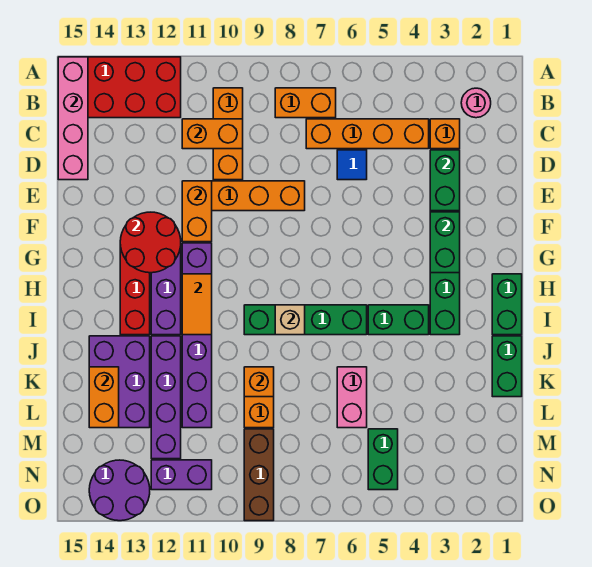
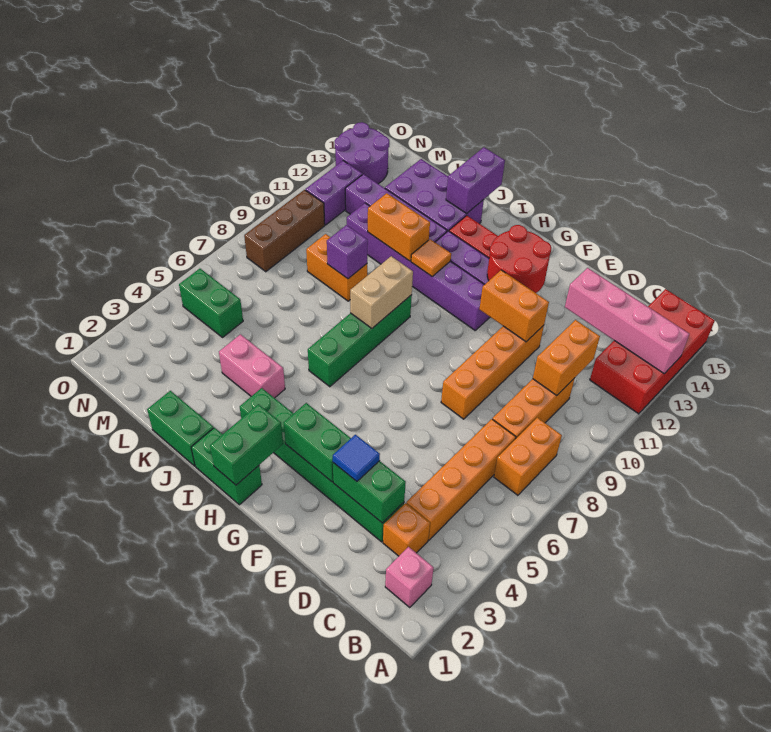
pink 1x4 brick [58,57,88,180] -> pink 1x4 brick moved to [565,268,689,373]
pink 1x1 round brick [461,88,491,118] -> pink 1x1 brick [385,547,434,608]
orange 1x3 brick [213,88,243,180] -> orange 1x3 brick turned to [493,378,575,438]
blue 1x1 tile [337,150,367,180] -> blue 1x1 tile moved to [333,435,380,481]
orange 1x2 tile [182,274,212,335] -> orange 1x1 tile [411,239,451,276]
green 1x2 brick [368,305,429,335] -> green 1x2 brick moved to [210,404,283,485]
tan 1x1 brick [275,305,305,335] -> tan 1x2 brick [350,256,413,328]
none -> purple 1x2 brick [446,147,505,214]
pink 1x2 brick [337,367,367,428] -> pink 1x2 brick moved to [219,334,285,398]
orange 1x1 brick [244,367,274,397] -> purple 1x1 brick [327,225,368,279]
orange 1x2 brick [89,367,119,428] -> orange 1x2 brick moved to [368,193,430,261]
brown 1x3 brick [244,429,274,521] -> brown 1x3 brick turned to [244,190,325,272]

